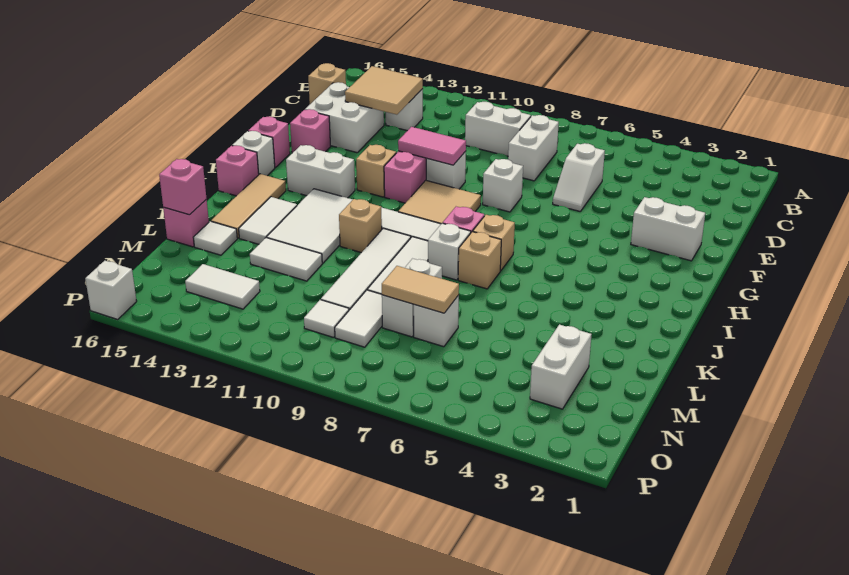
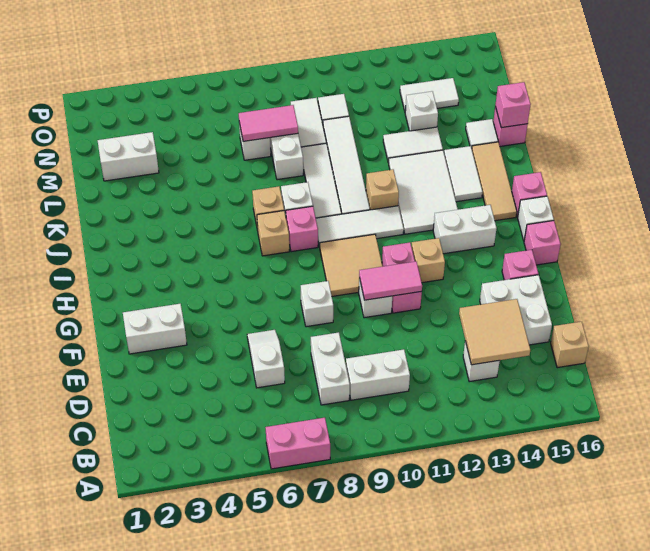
none -> pink 1x2 brick [265,418,330,469]
white 1x2 brick [530,324,591,409] -> white 1x2 brick turned to [98,132,159,181]
tan 1x2 tile [382,266,459,313] -> pink 1x2 tile [239,105,298,141]
white 1x1 brick [85,261,137,319] -> white 1x1 brick moved to [405,91,438,131]

